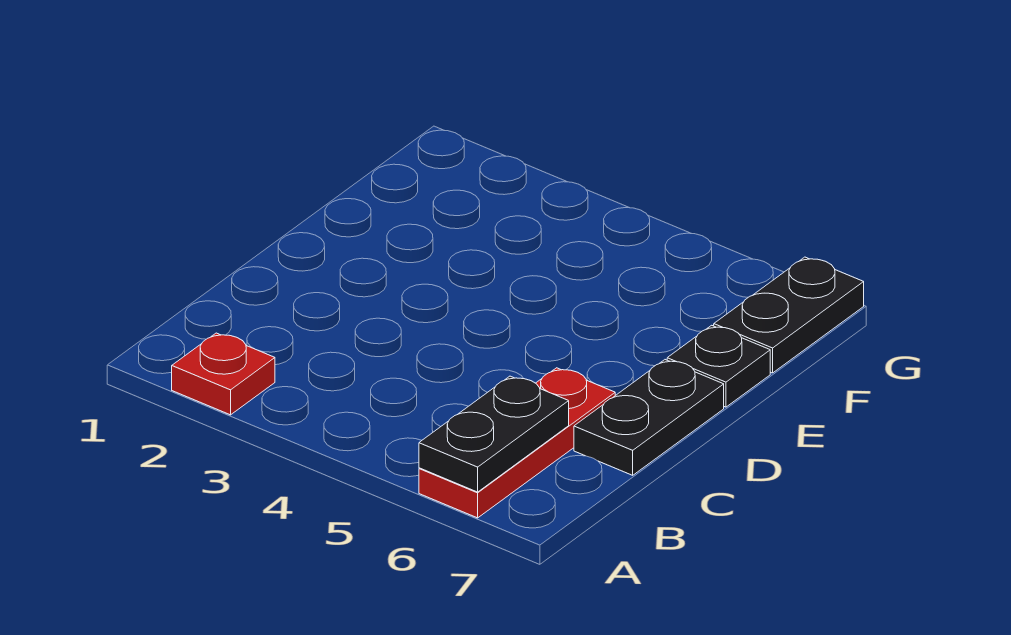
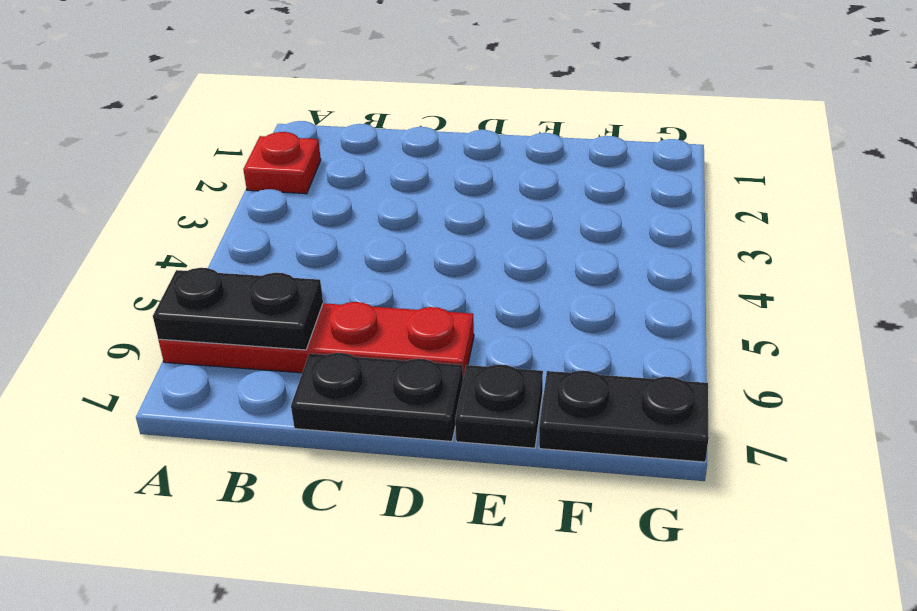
red 1x3 plate [419,368,615,518] -> red 1x4 plate [159,302,474,378]

